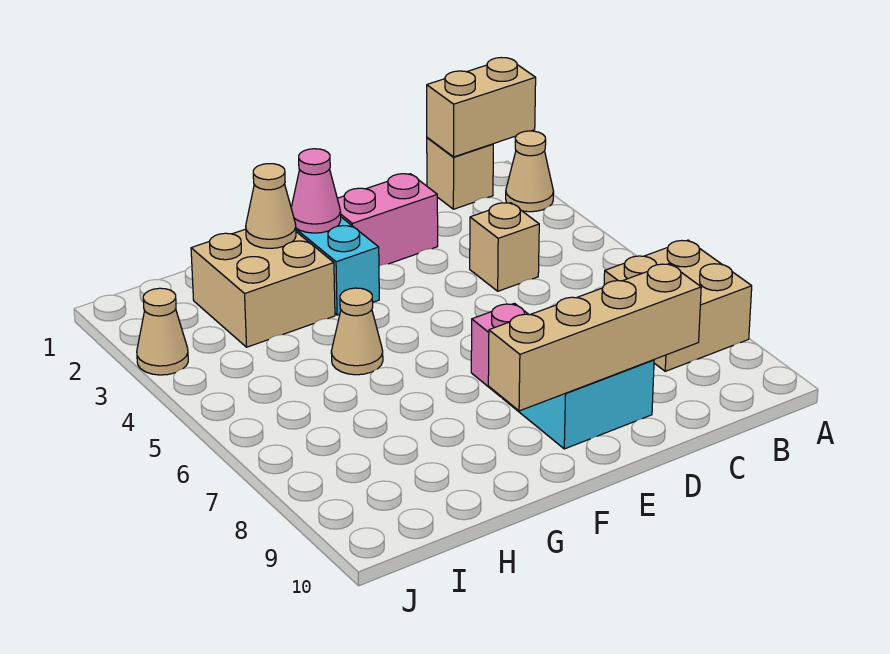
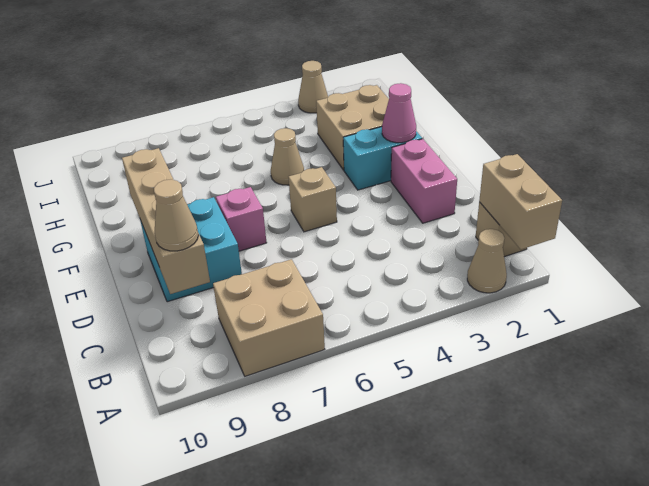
tan 1x1 brick [470,203,539,291] -> tan 1x1 brick moved to [289,167,337,232]
tan 1x1 cone [246,164,296,248] -> tan 1x1 cone moved to [154,179,198,251]

